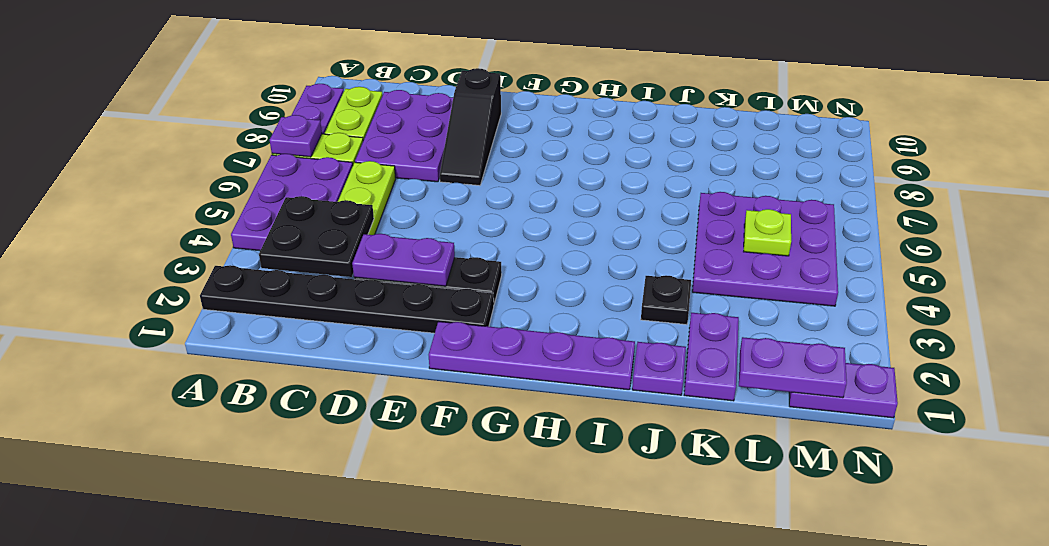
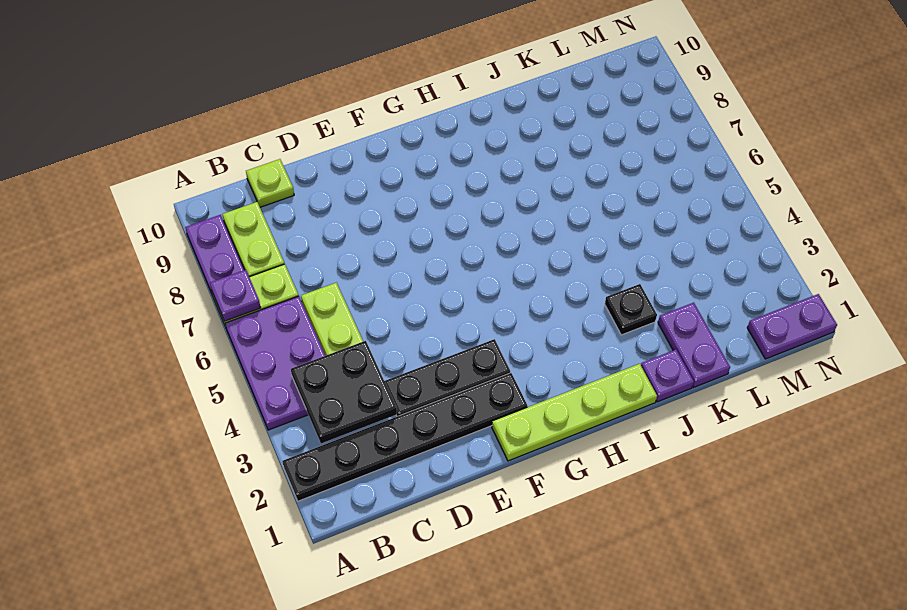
purple 2x3 plate [355,90,453,182] -> none
purple 1x2 plate [352,234,455,286] -> none
black 1x3 slope [440,68,501,186] -> none
purple 1x4 plate [429,322,635,390] -> lime 1x4 plate [492,364,657,461]
purple 3x3 plate [692,192,838,306] -> none
purple 1x2 plate [739,337,847,398] -> none
lime 1x1 plate [744,209,791,256] -> lime 1x1 plate moved to [246,159,294,207]

